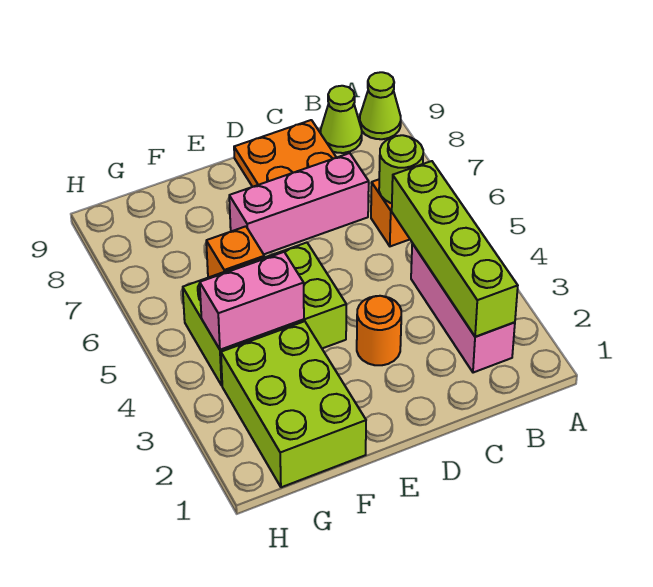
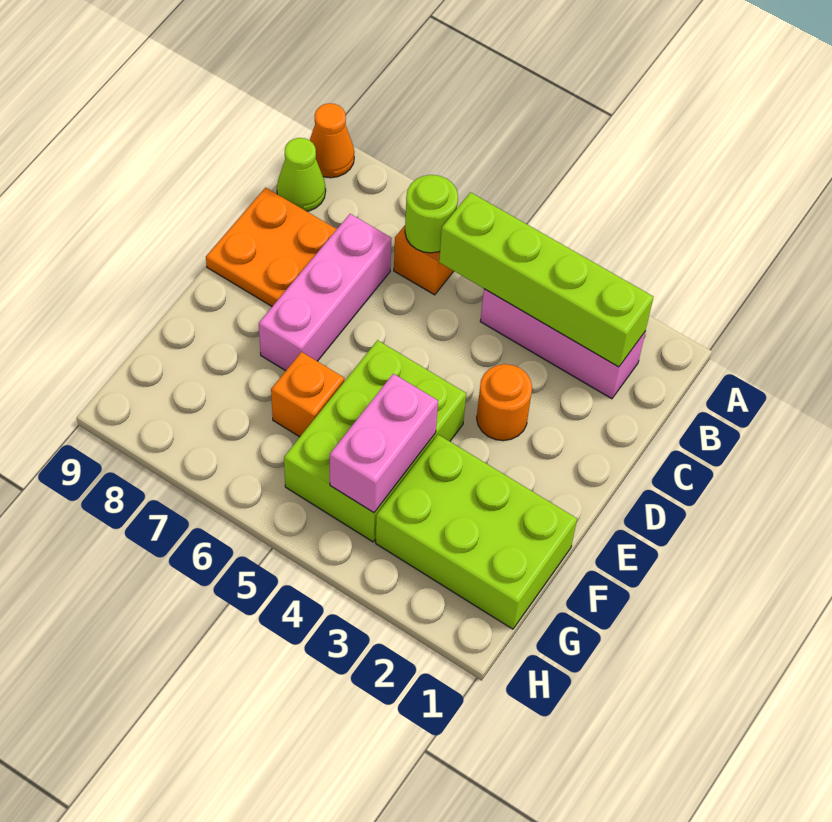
lime 1x1 cone [360,72,401,139] -> orange 1x1 cone [310,103,354,178]

